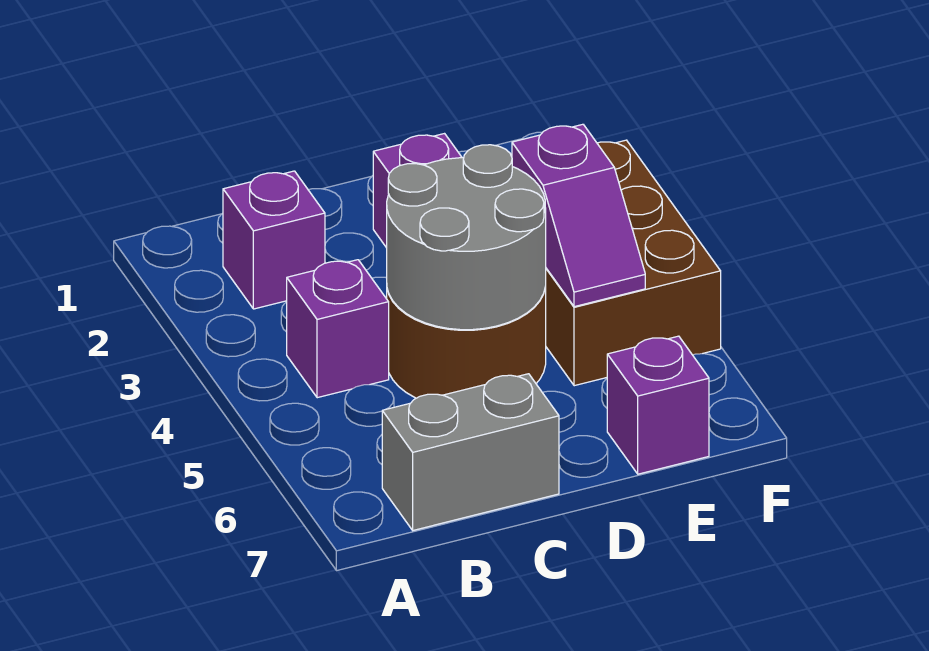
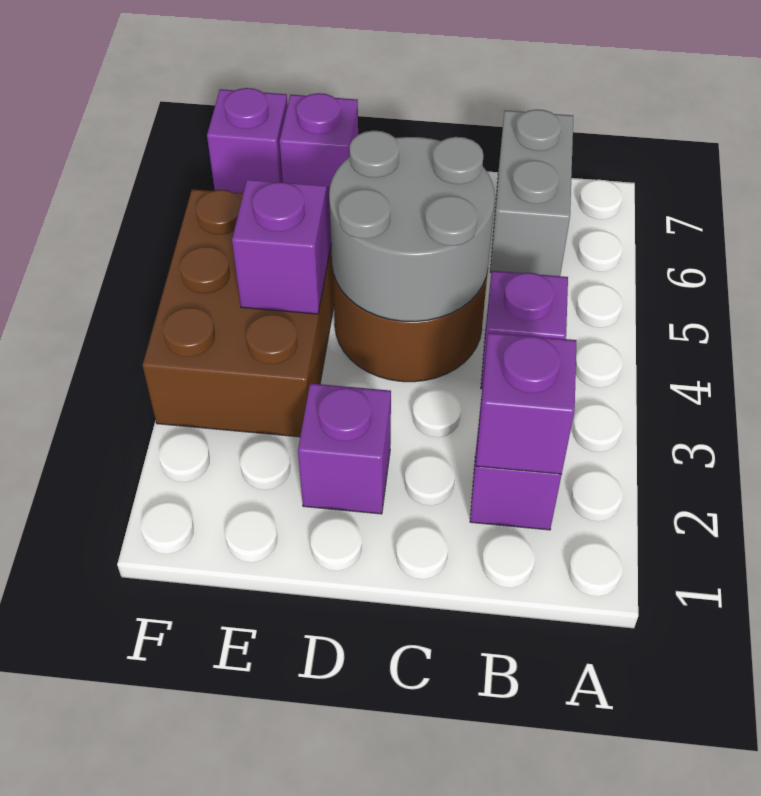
none -> purple 1x1 brick [476,332,577,474]
grey 1x2 brick [382,374,559,530] -> grey 1x2 brick turned to [490,109,573,276]
none -> purple 1x1 brick [207,88,288,193]

